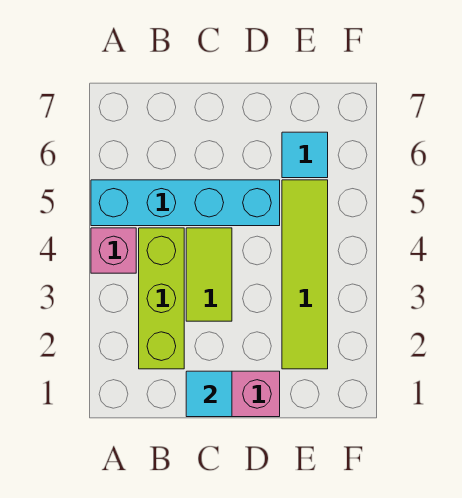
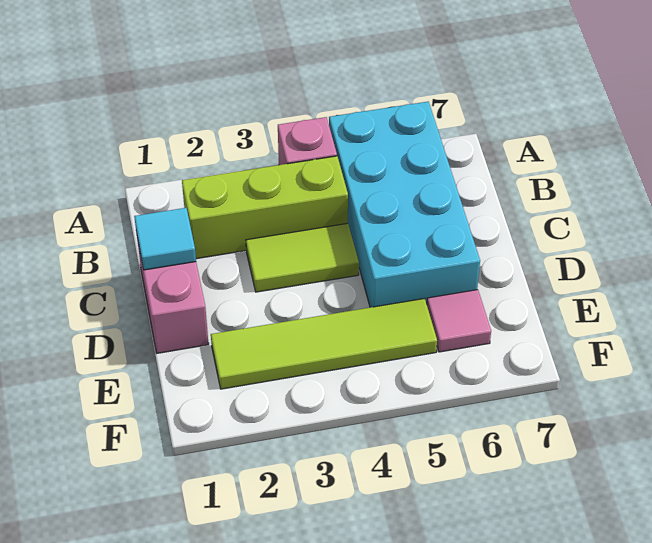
cyan 1x4 brick [91,180,280,226] -> cyan 2x4 brick [329,102,480,307]
cyan 1x1 tile [282,132,328,178] -> pink 1x1 tile [427,290,491,352]

